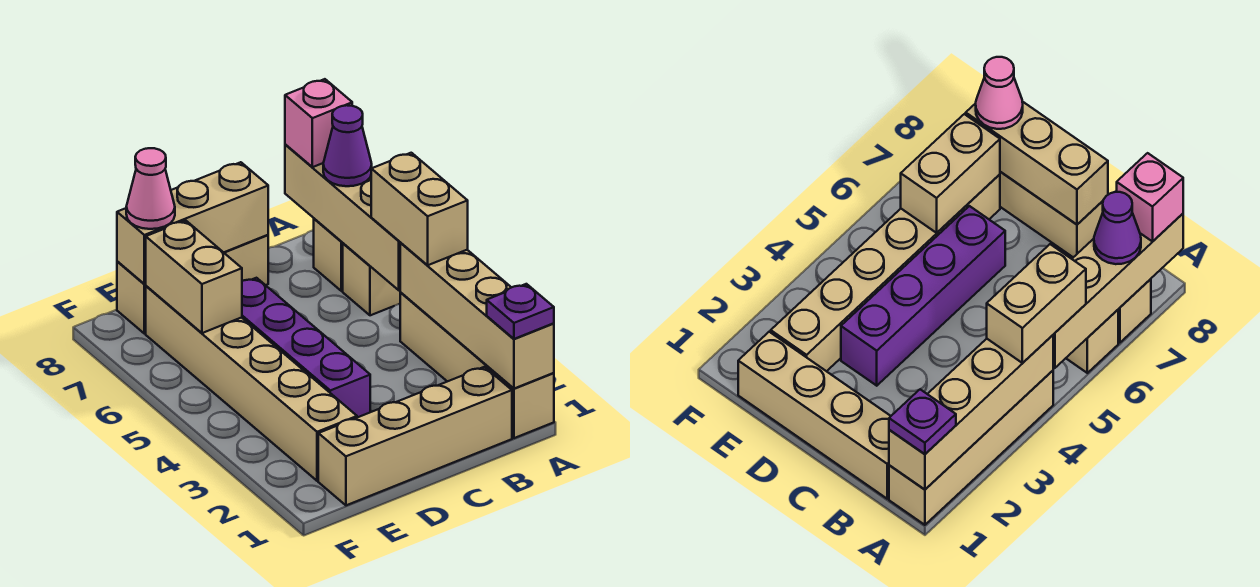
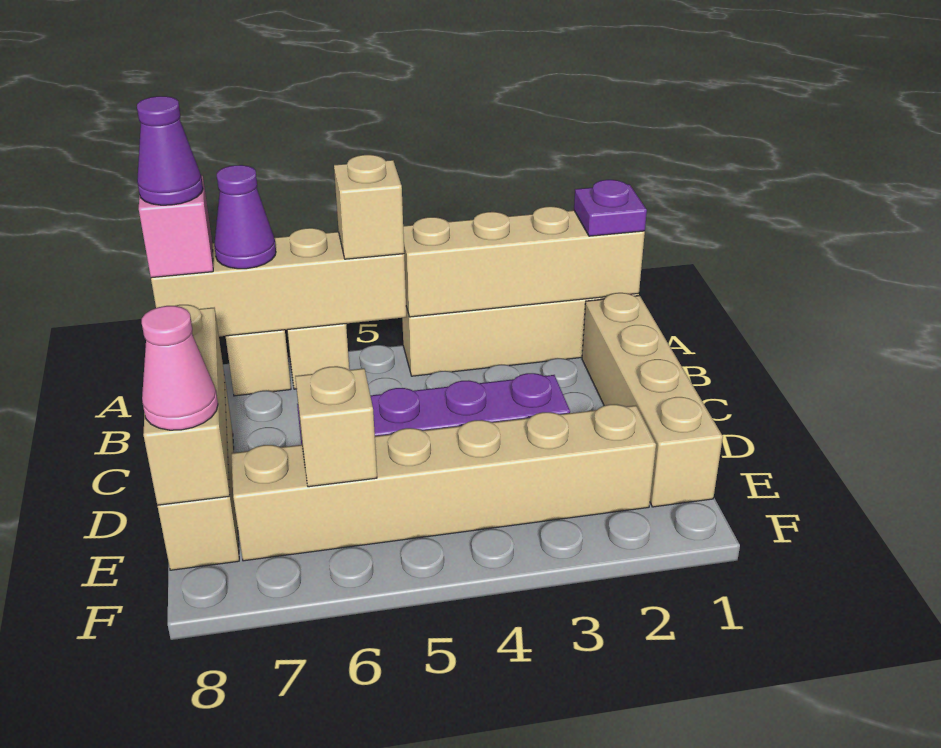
tan 1x2 brick [371,153,468,265] -> tan 1x1 brick [334,155,404,259]
none -> purple 1x1 cone [137,96,203,205]
tan 1x2 brick [146,220,242,333] -> tan 1x1 brick [295,366,377,487]

